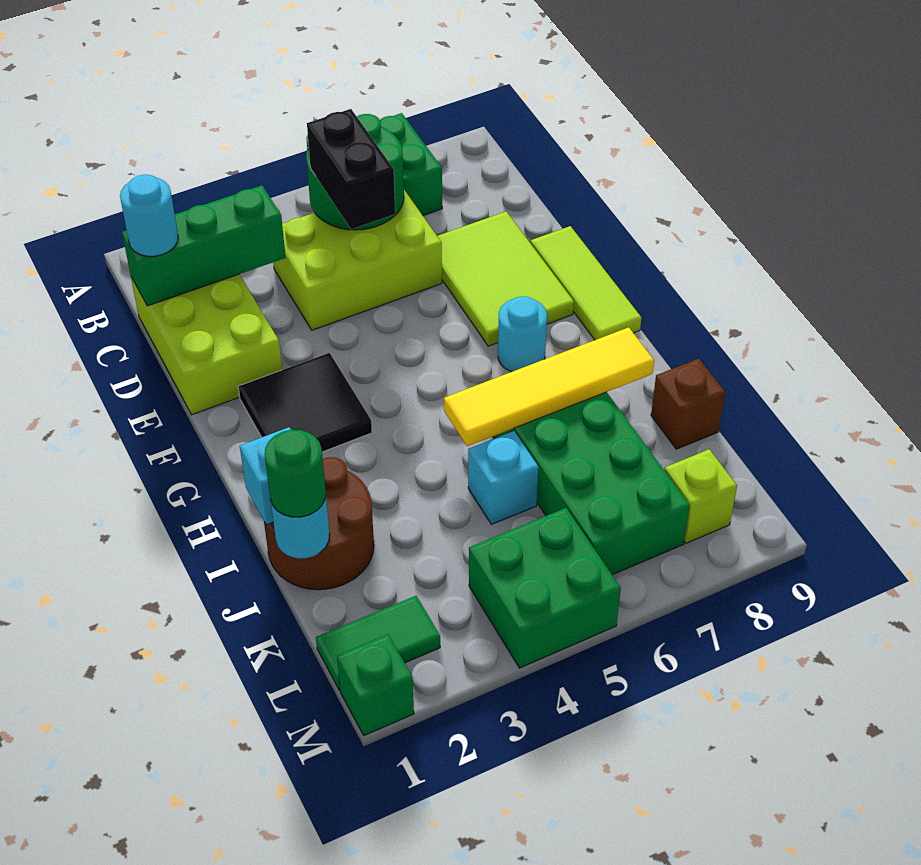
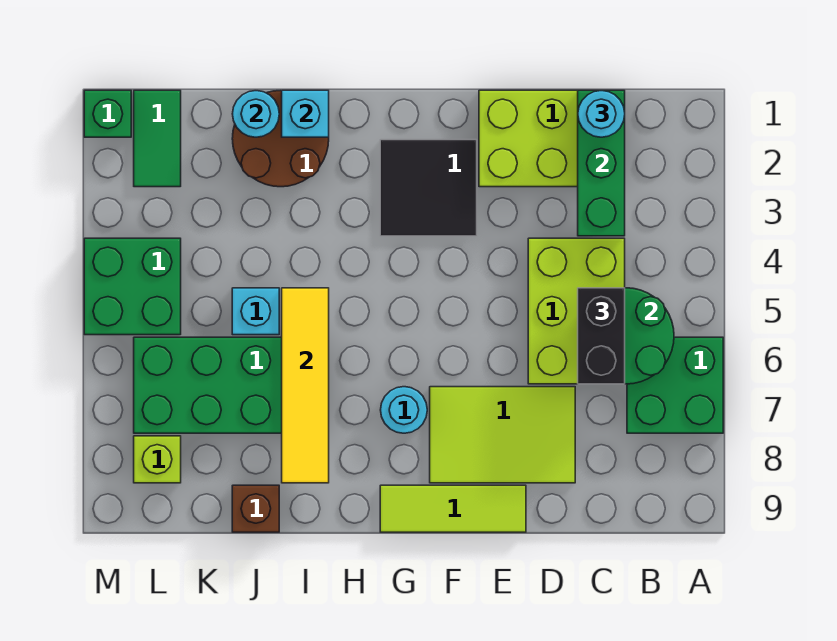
black 1x2 brick [307,109,395,229] -> black 1x2 brick turned to [578,288,625,384]
green 1x1 round brick [265,430,326,517] -> none

